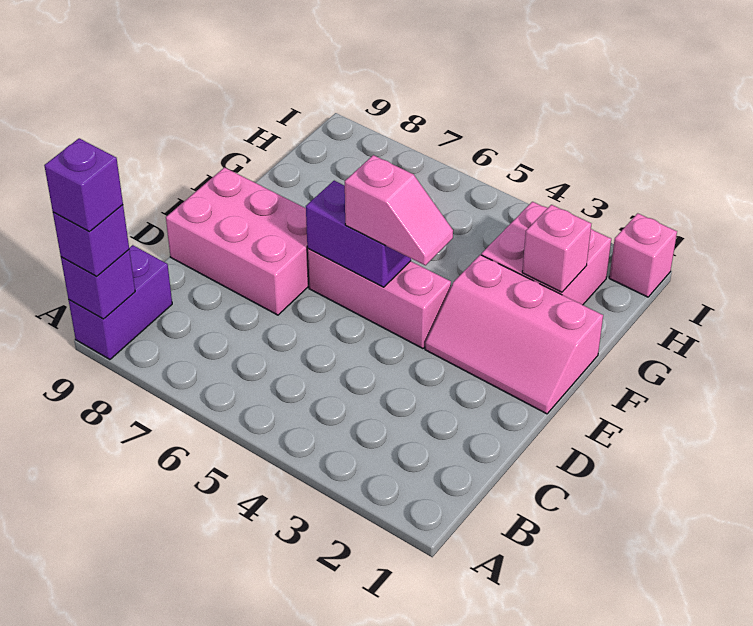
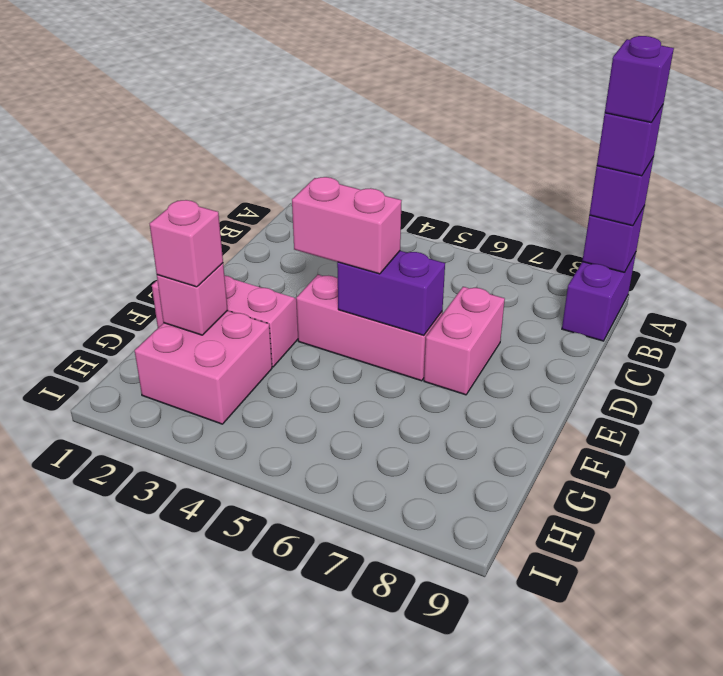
none -> purple 1x1 brick [605,36,674,122]
pink 2x3 brick [166,168,309,315] -> pink 1x2 brick [424,287,505,395]
pink 1x2 slope [345,155,453,265] -> pink 1x2 brick [292,177,402,274]
pink 1x1 brick [609,213,677,297] -> pink 1x1 brick moved to [150,200,223,287]

